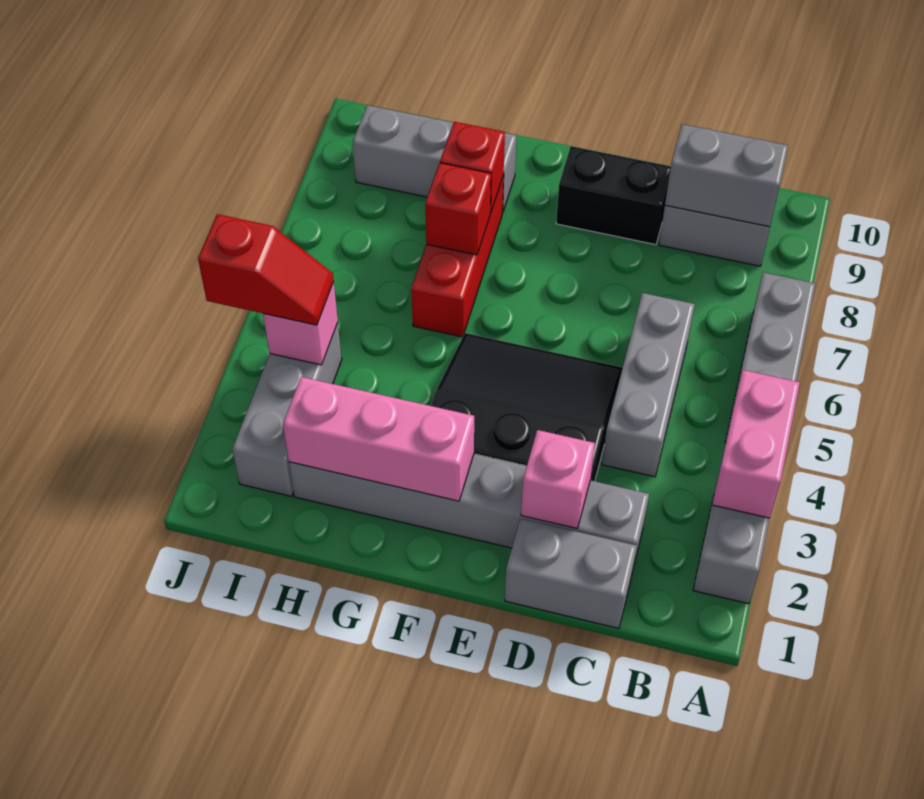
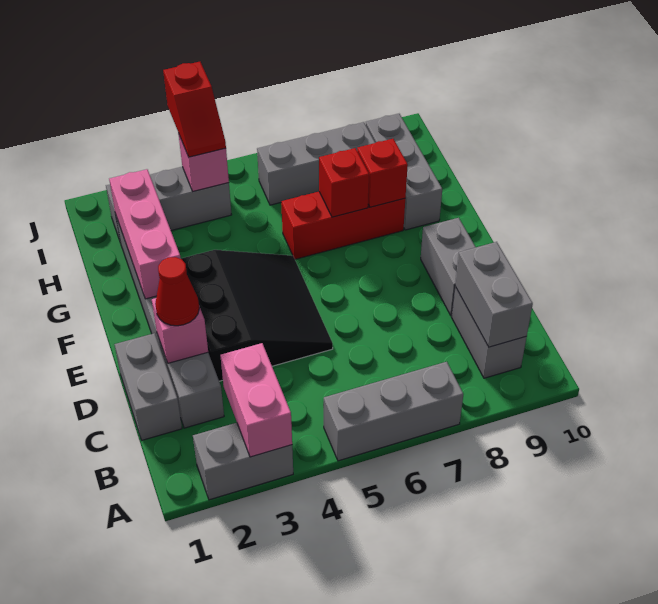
pink 1x2 brick [712,370,800,518] -> pink 1x2 brick turned to [220,343,292,457]
grey 1x3 brick [602,293,695,477] -> grey 1x3 brick moved to [257,122,375,205]
none -> red 1x1 cone [155,257,199,326]
black 1x2 brick [556,146,671,245] -> grey 1x2 brick [421,218,476,316]

